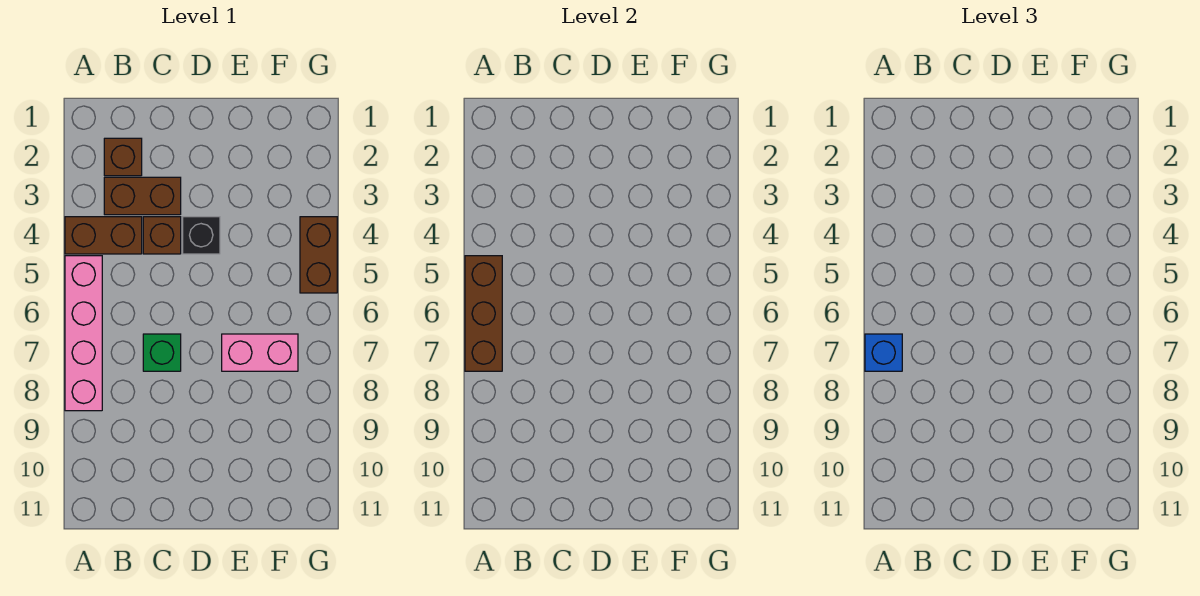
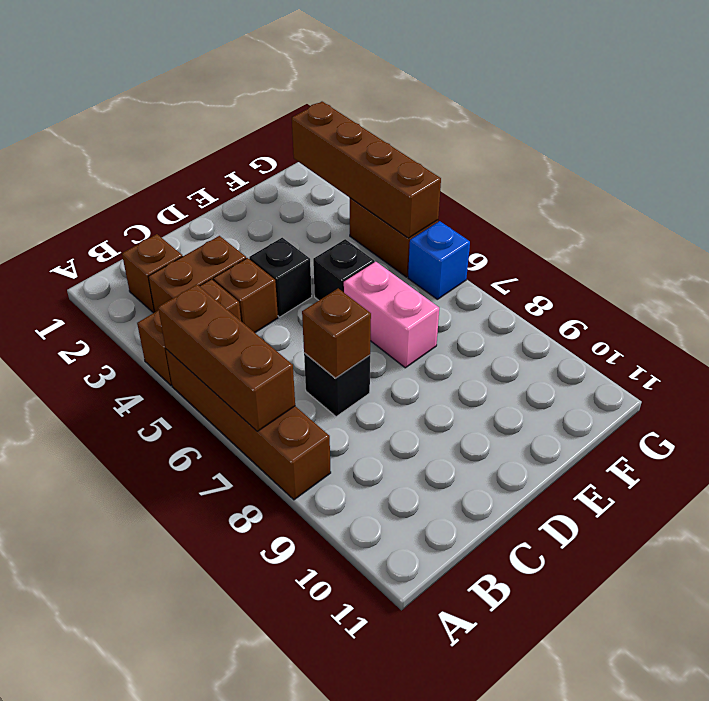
pink 1x4 brick [65,256,102,411] -> brown 1x4 brick [166,349,331,500]
blue 1x1 brick [865,334,902,371] -> blue 1x1 brick moved to [408,221,470,299]
green 1x1 brick [143,334,181,371] -> black 1x1 brick [304,353,370,417]
none -> brown 1x1 brick [302,288,371,378]
none -> black 1x1 brick [313,239,374,300]
pink 1x2 brick [222,334,298,371] -> pink 1x2 brick turned to [344,262,439,368]
none -> brown 1x4 brick [292,102,441,238]

